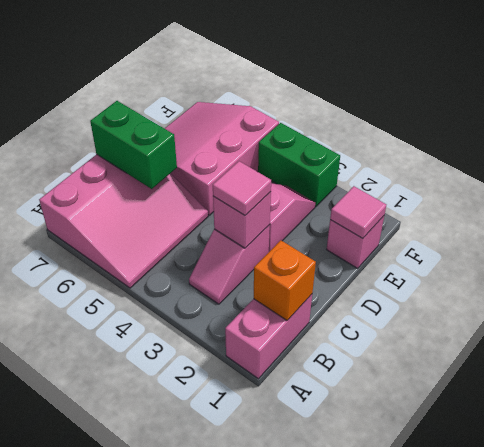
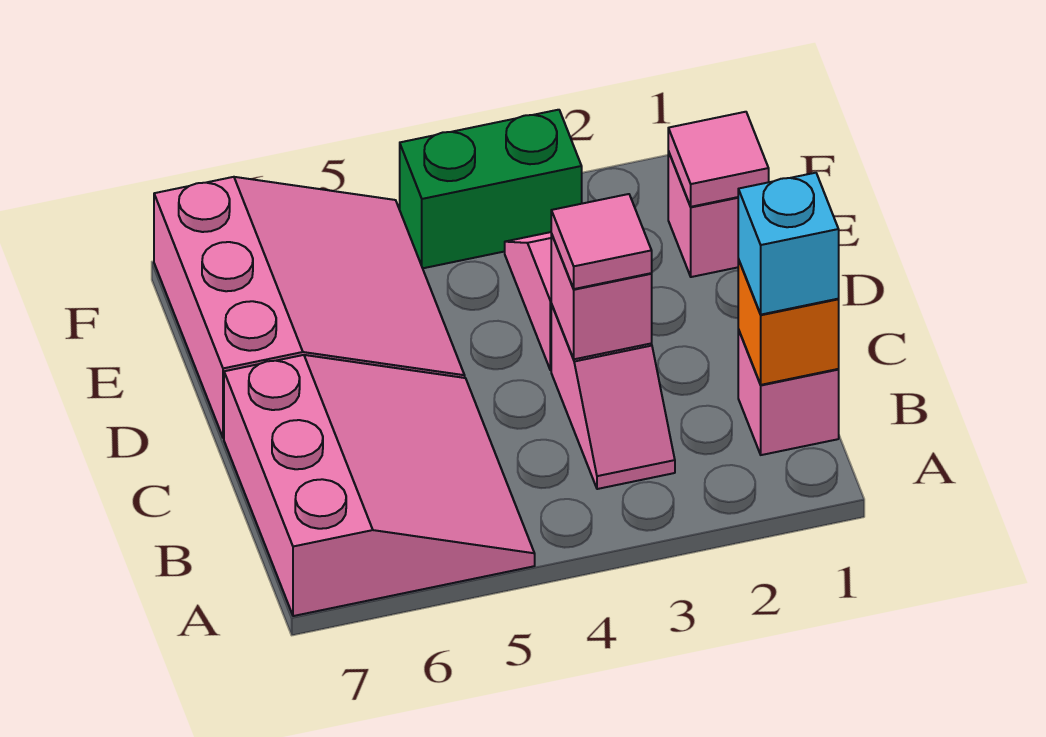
pink 1x2 brick [225,294,312,379] -> pink 1x1 brick [738,330,839,455]
none -> cyan 1x1 brick [738,173,839,315]
green 1x2 brick [90,101,177,189] -> none
pink 3x3 slope [165,102,279,215] -> pink 3x3 slope turned to [154,177,465,438]

